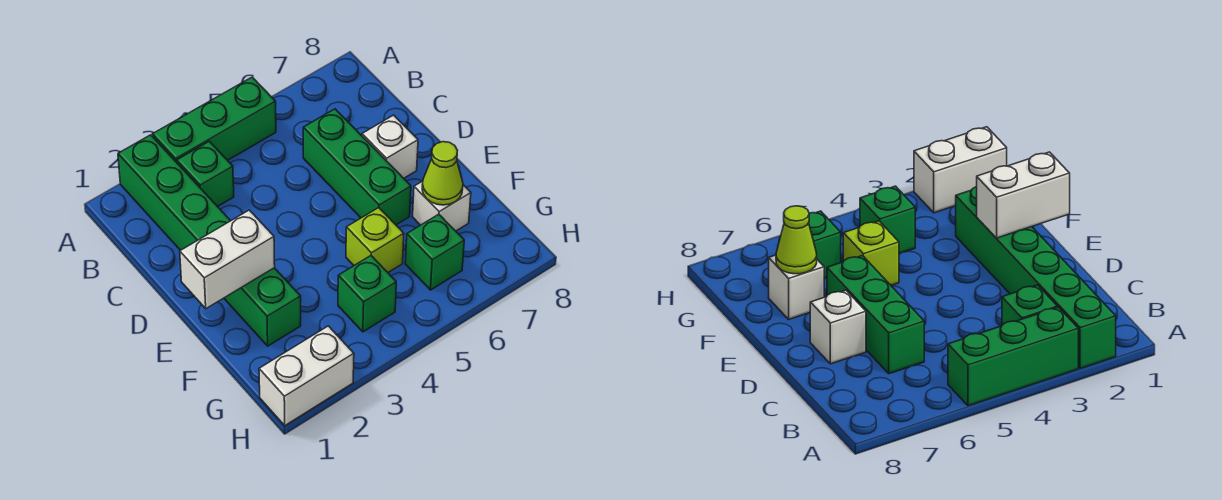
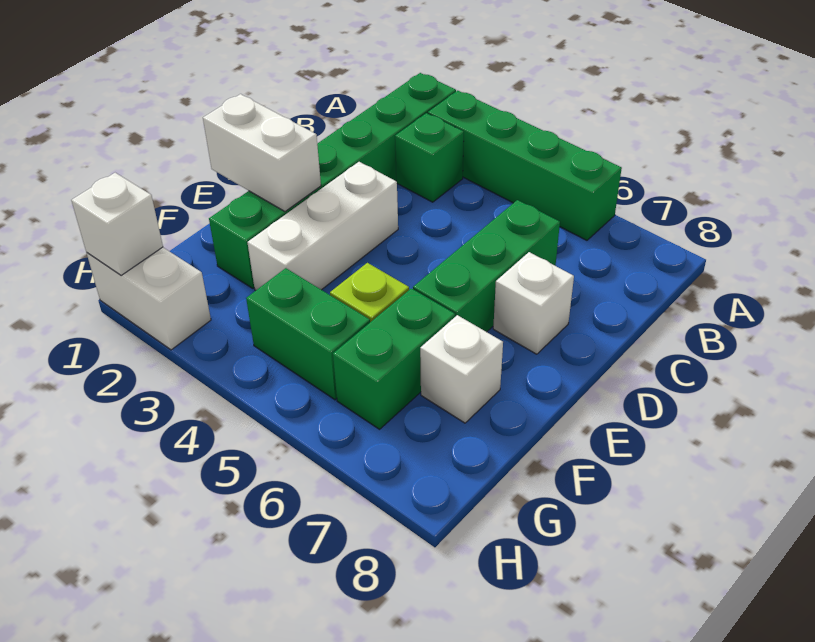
green 1x3 brick [152,77,276,162] -> green 1x4 brick [428,91,622,240]
none -> white 1x3 brick [247,162,398,291]
lime 1x1 cone [422,142,463,205] -> none
green 1x1 brick [338,256,396,332] -> green 1x2 brick [246,268,370,400]
green 1x1 brick [405,214,464,290] -> green 1x2 brick [333,288,455,429]
none -> white 1x1 brick [71,173,163,276]

